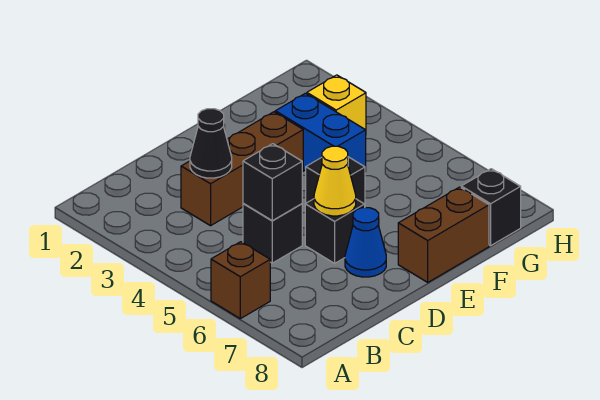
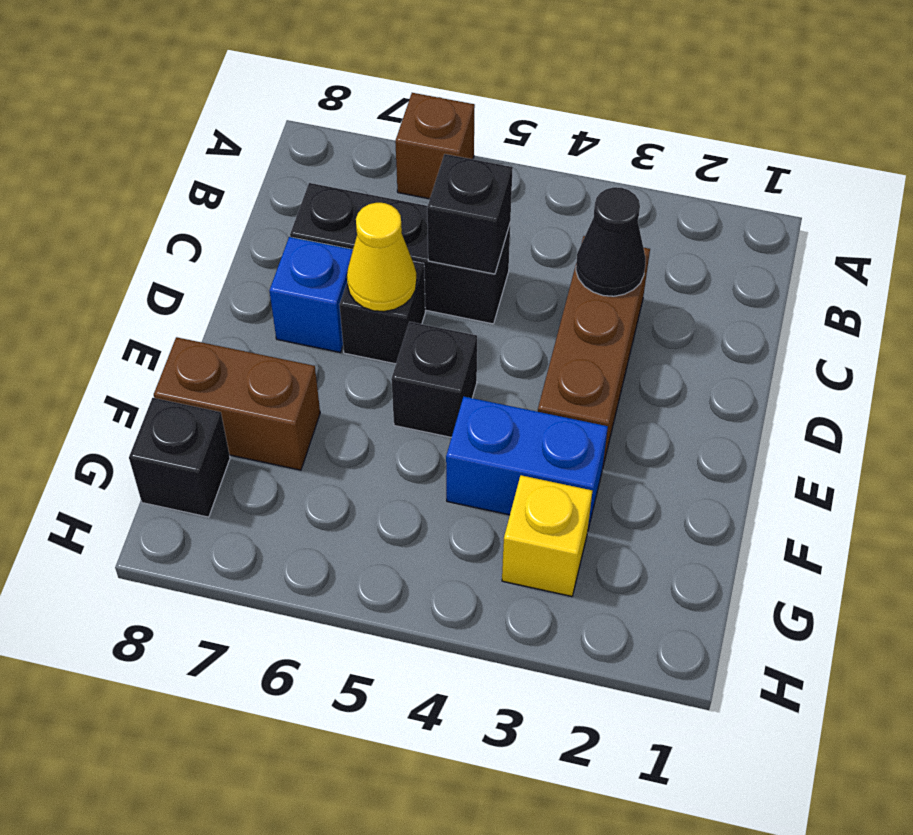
black 1x1 brick [243,204,302,263] -> black 1x3 brick [290,183,510,324]
blue 1x1 cone [345,208,386,277] -> blue 1x1 brick [269,237,353,352]
brown 1x2 brick [398,187,489,282] -> brown 1x2 brick turned to [154,337,320,470]

